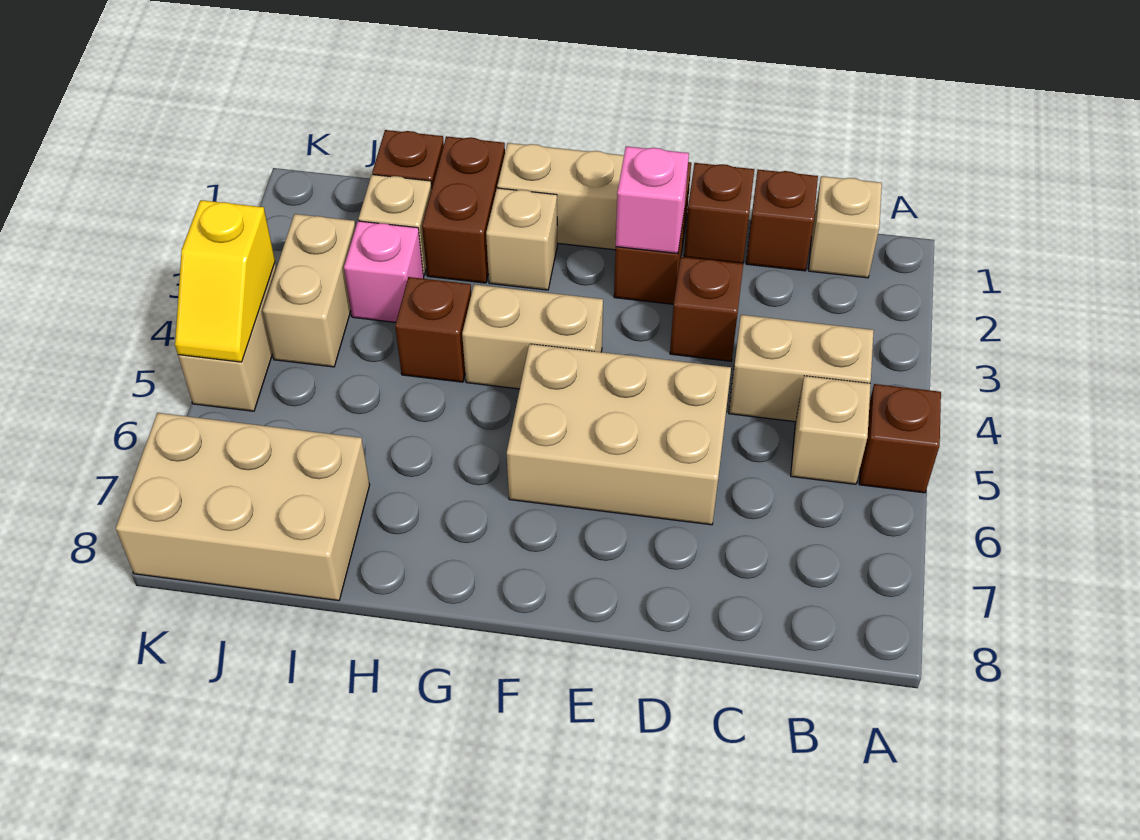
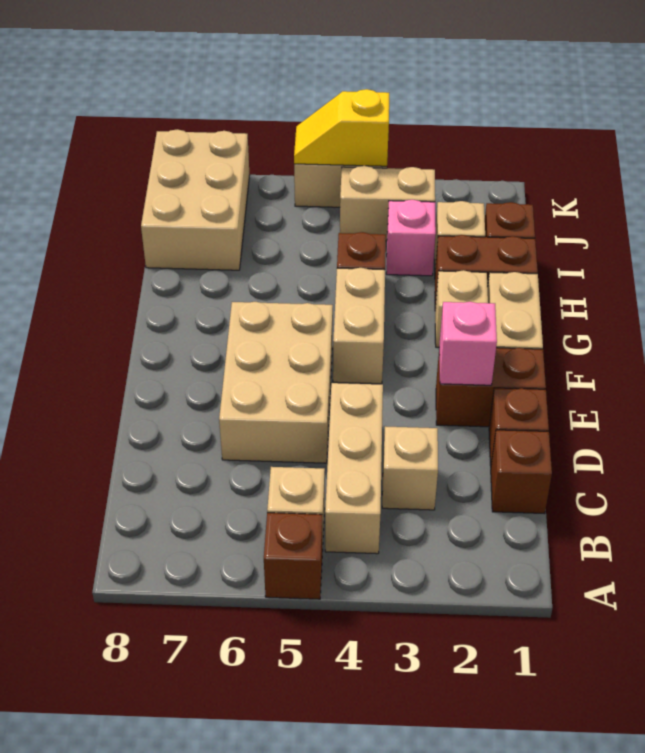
tan 1x1 brick [809,176,882,278] -> tan 1x1 brick moved to [382,426,438,510]
tan 1x2 brick [729,315,874,422] -> tan 1x3 brick [325,383,383,554]
brown 1x1 brick [670,257,743,361] -> none

